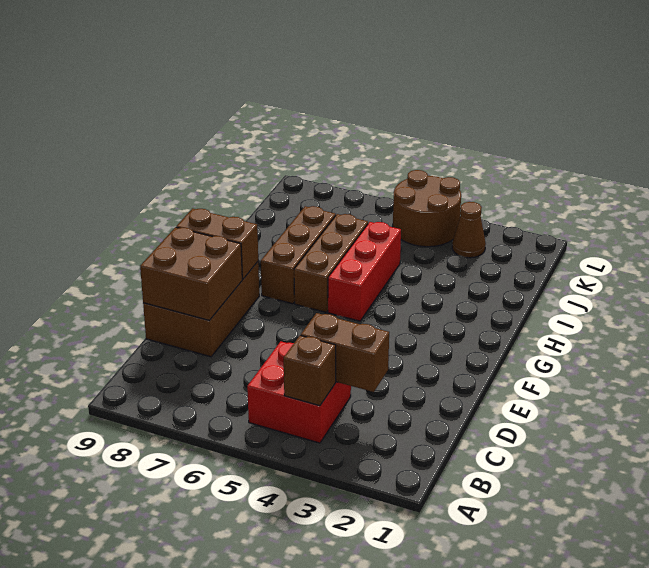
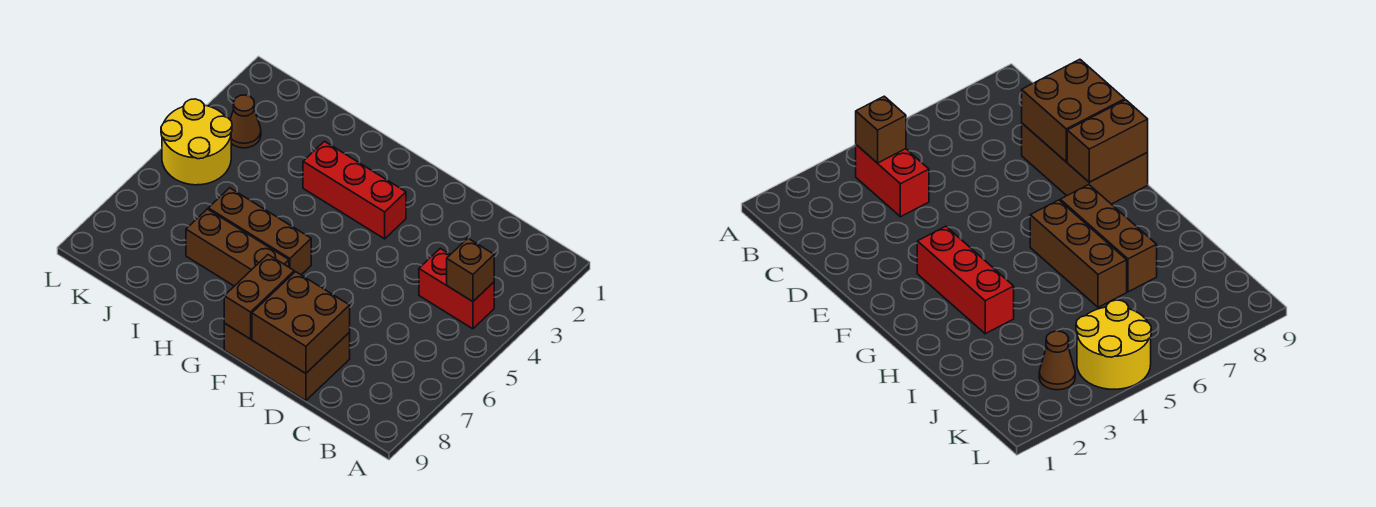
red 2x2 brick [247,341,351,443] -> red 1x2 brick [419,248,494,329]
brown 1x2 brick [301,313,389,392] -> none
red 1x3 brick [328,222,401,321] -> red 1x3 brick moved to [303,141,406,239]
brown 2x2 round brick [393,170,461,247] -> yellow 2x2 round brick [161,99,232,185]

